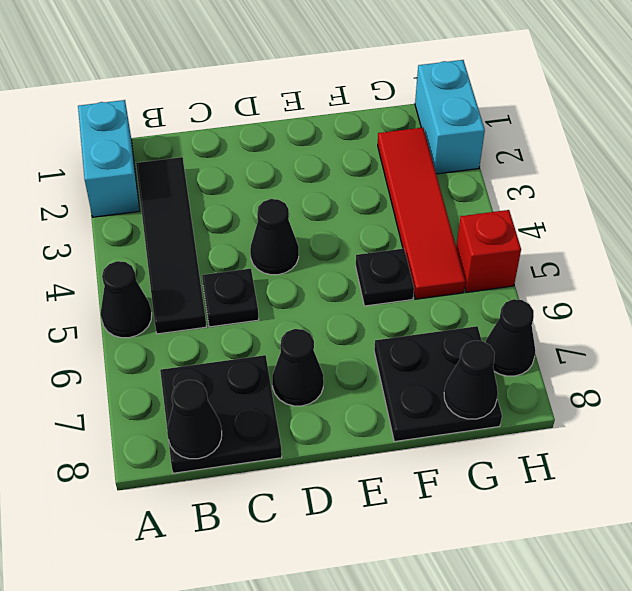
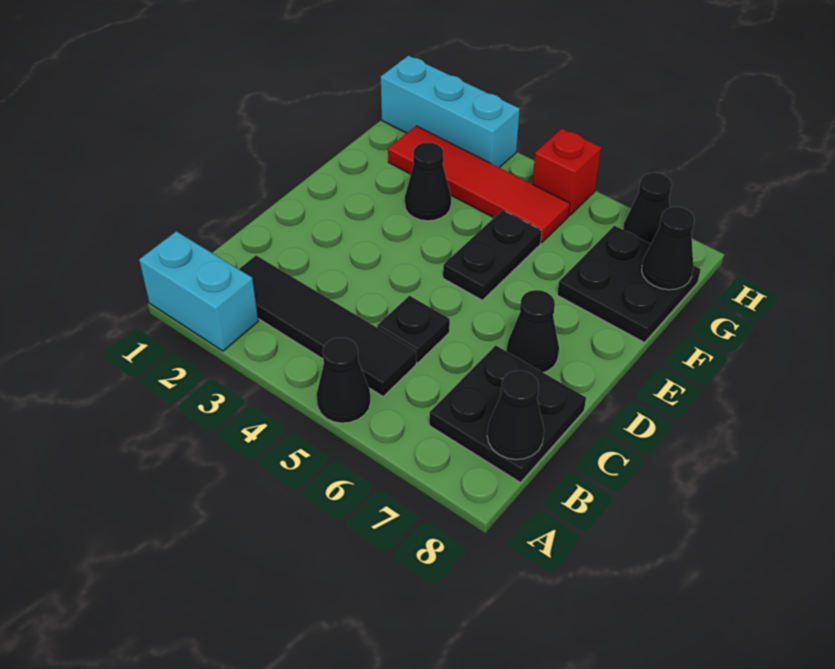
black 1x1 cone [250,199,299,275] -> black 1x1 cone moved to [405,143,451,221]
black 1x1 plate [356,249,414,306] -> black 1x2 plate [443,210,542,300]
cyan 1x2 brick [415,60,485,174] -> cyan 1x3 brick [381,56,520,168]

